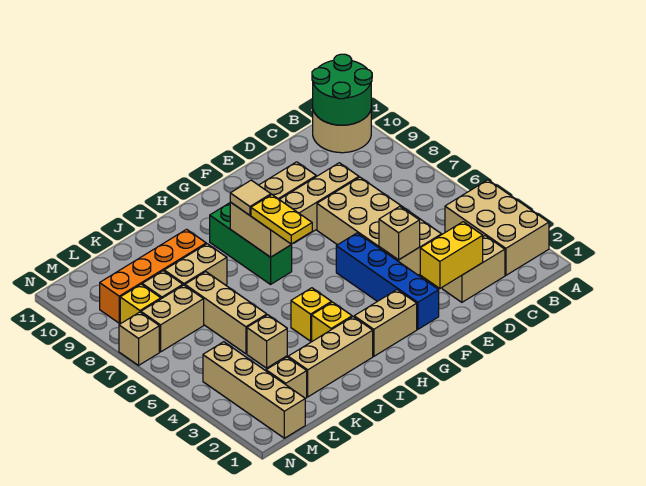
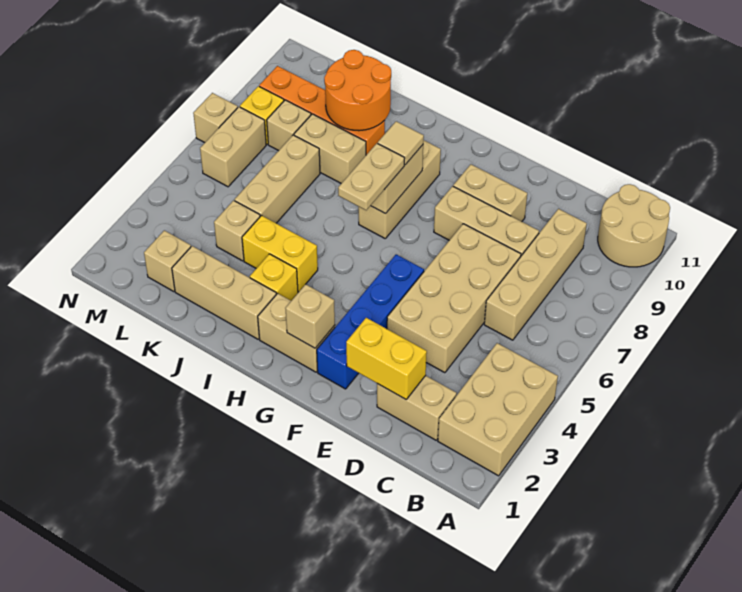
green 2x2 round brick [312,54,372,125] -> none
tan 1x1 brick [379,206,420,260] -> tan 1x1 brick moved to [285,284,335,348]
yellow 1x2 plate [251,195,312,244] -> tan 1x2 plate [338,143,405,210]
green 1x3 brick [210,203,292,284] -> tan 1x3 brick [358,140,441,238]
yellow 1x1 brick [291,288,331,341] -> yellow 1x2 brick [242,216,318,292]
none -> orange 2x2 round brick [324,50,391,131]
tan 1x2 brick [141,285,204,352] -> tan 1x2 brick turned to [200,107,266,187]
tan 1x4 brick [203,342,305,438] -> tan 1x4 brick moved to [484,209,587,340]

